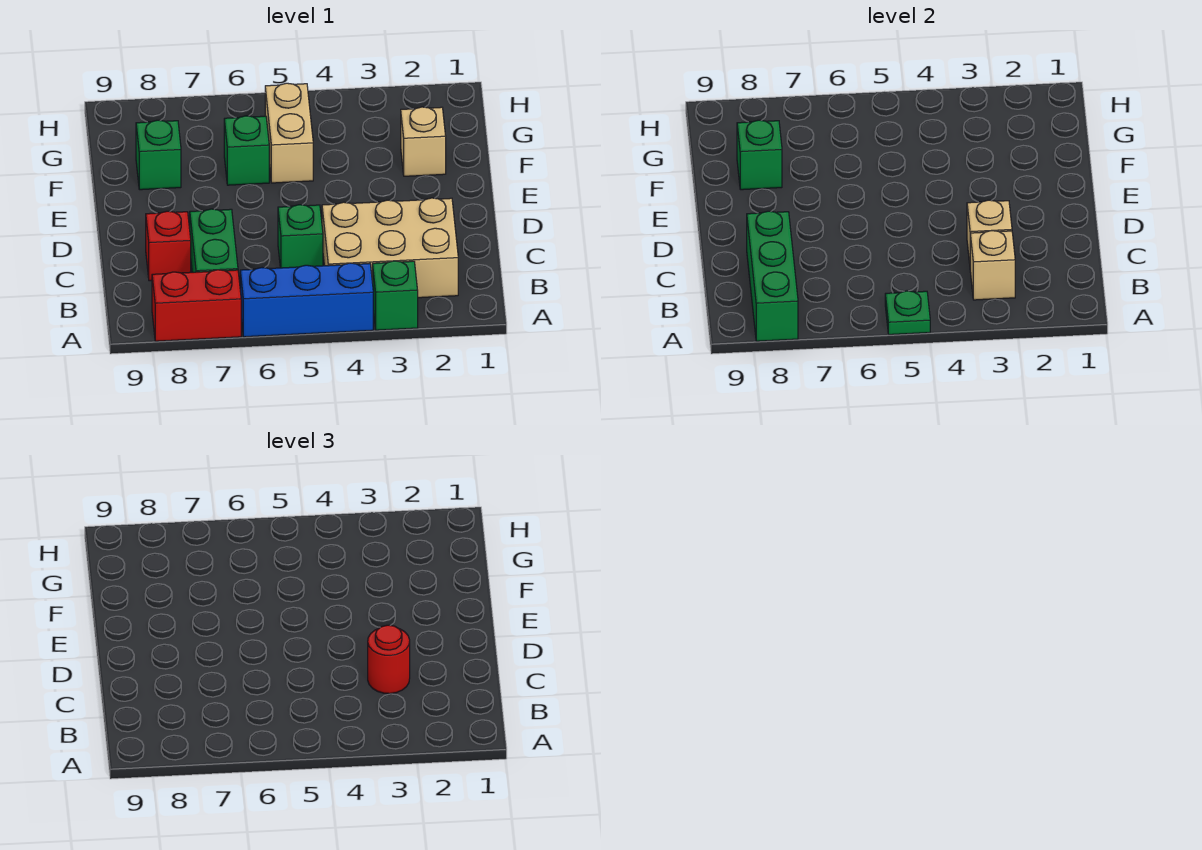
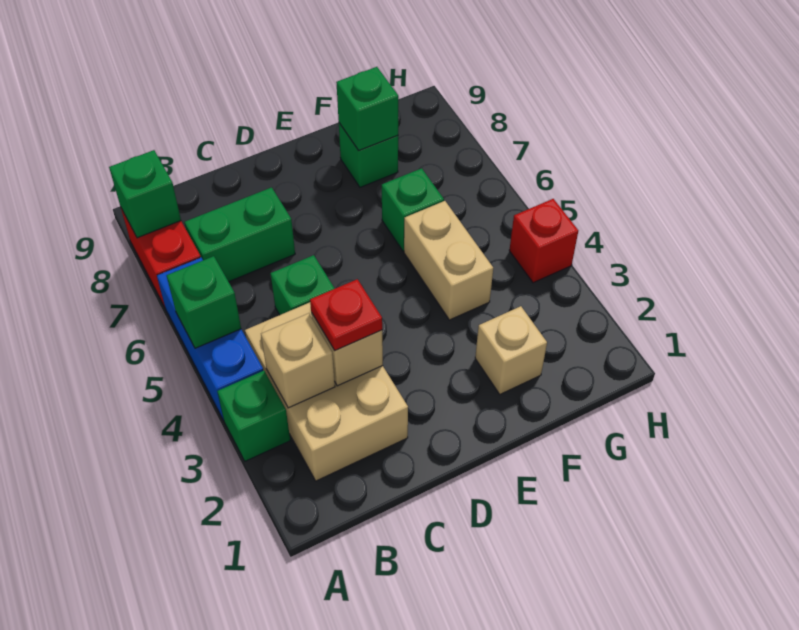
green 1x1 plate [885,291,930,335] -> green 1x1 brick [167,256,241,348]
green 1x3 brick [747,211,798,341] -> green 1x1 brick [109,150,181,238]
red 1x1 round brick [368,625,410,694] -> red 1x1 plate [310,279,382,351]
red 1x1 brick [146,211,191,281] -> red 1x1 brick moved to [509,199,578,283]
tan 1x2 brick [265,83,313,183] -> tan 1x2 brick turned to [404,201,493,320]

